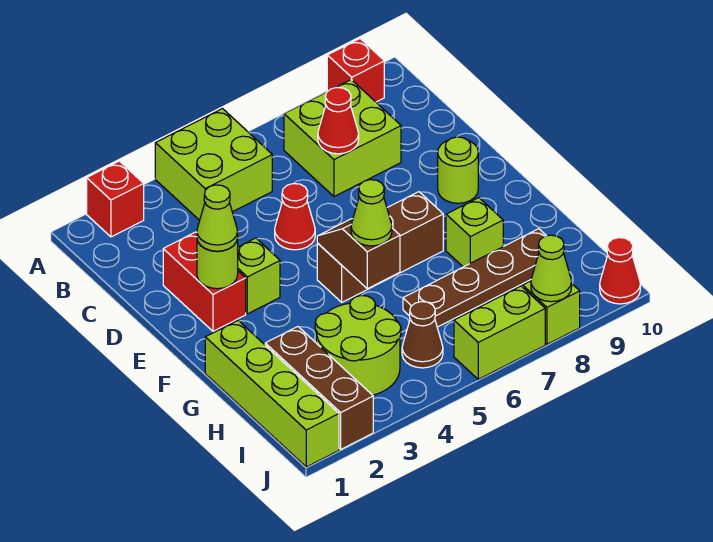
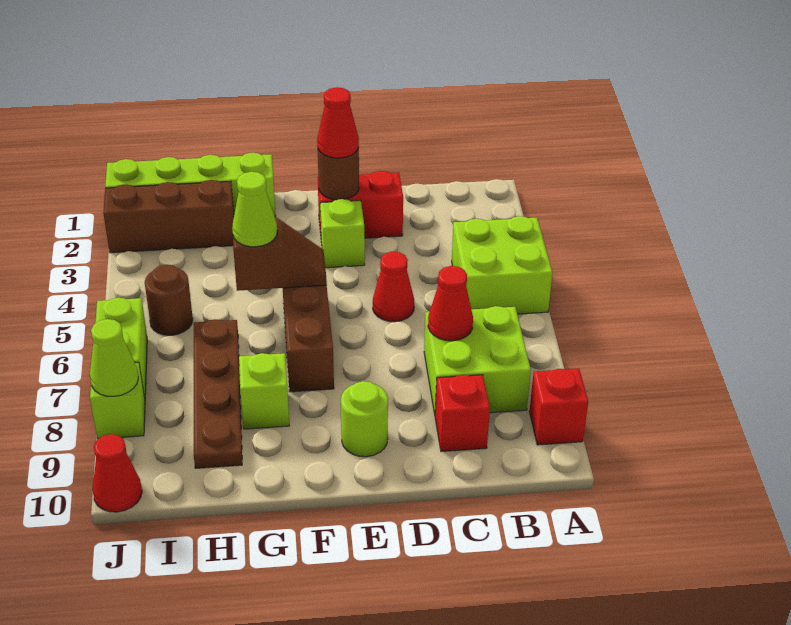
red 1x1 brick [87,161,144,237] -> red 1x1 brick moved to [435,375,490,452]
lime 1x1 round brick [197,238,238,289] -> brown 1x1 round brick [318,147,359,200]
lime 1x1 cone [197,185,238,251] -> red 1x1 cone [317,87,359,158]
lime 2x2 round brick [315,295,401,395] -> none
brown 1x1 cone [402,302,443,368] -> brown 1x1 round brick [145,265,193,335]

